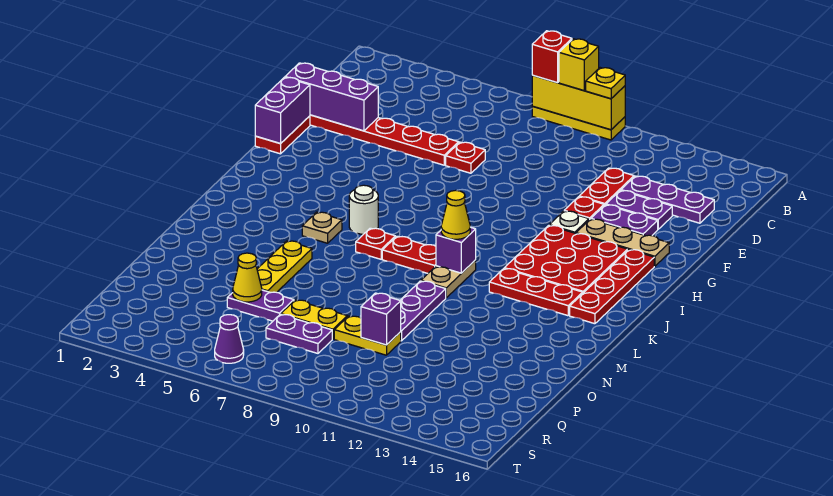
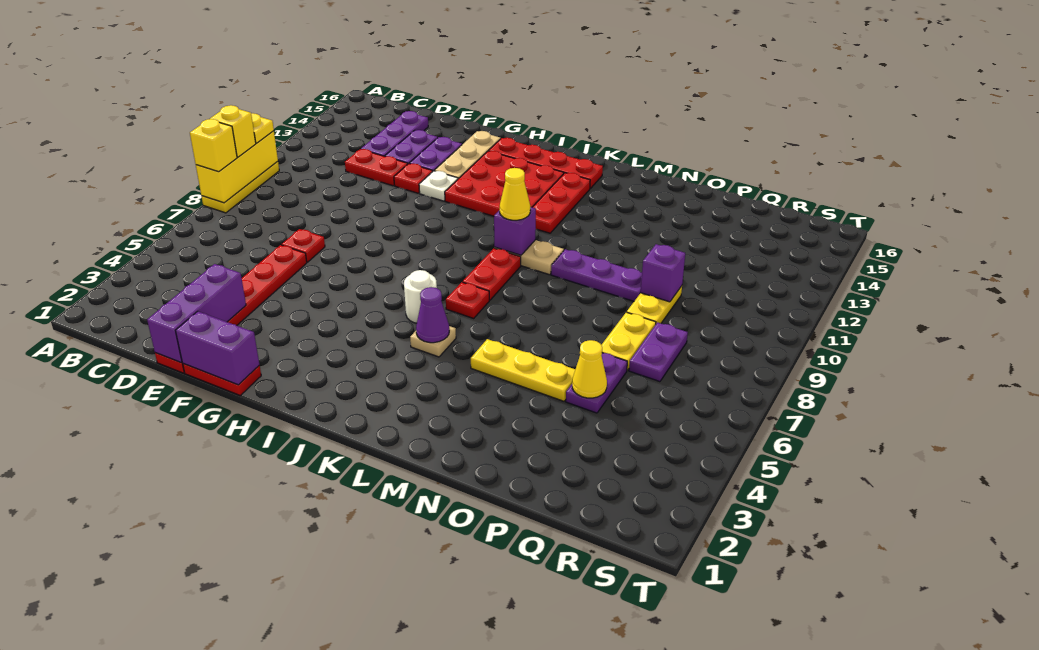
red 1x1 brick [532,31,572,83] -> yellow 1x1 brick [190,119,237,172]
purple 1x1 cone [215,315,244,363] -> purple 1x1 cone moved to [416,287,449,343]

